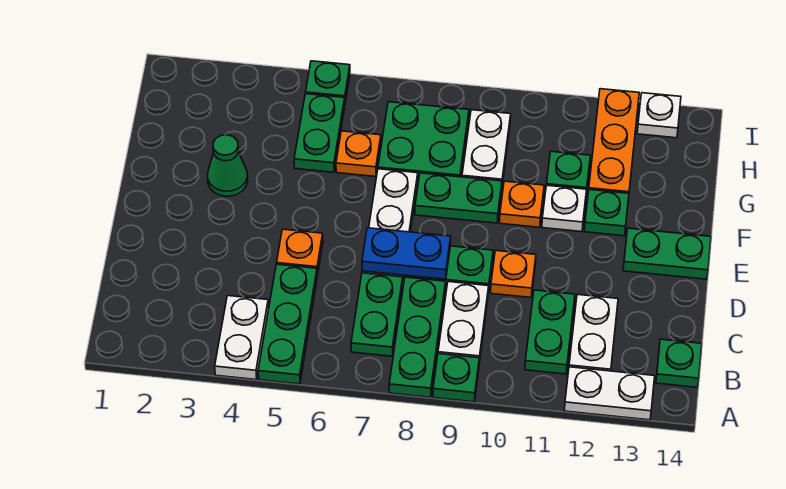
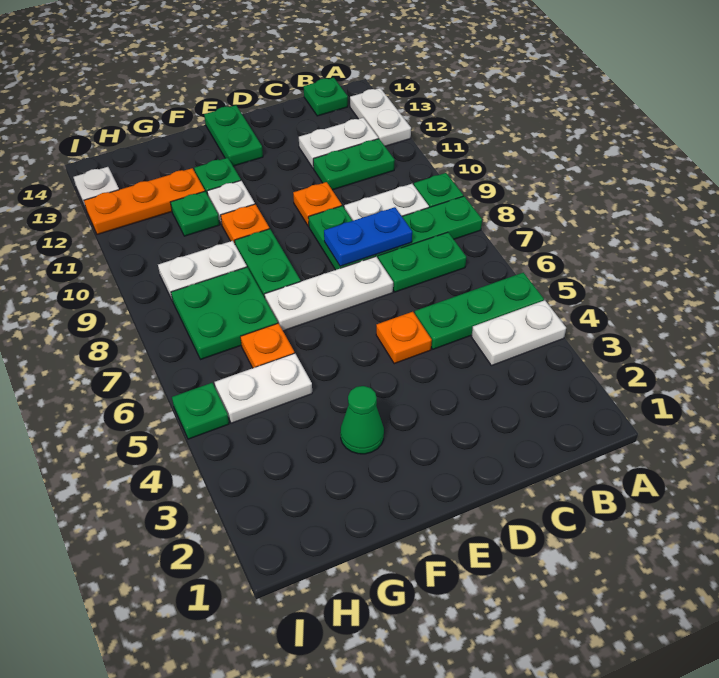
blue 1x2 plate [362,228,451,279] -> blue 1x2 plate turned to [324,207,412,266]
green 1x2 plate [294,94,345,172] -> white 1x2 plate [215,353,312,423]

